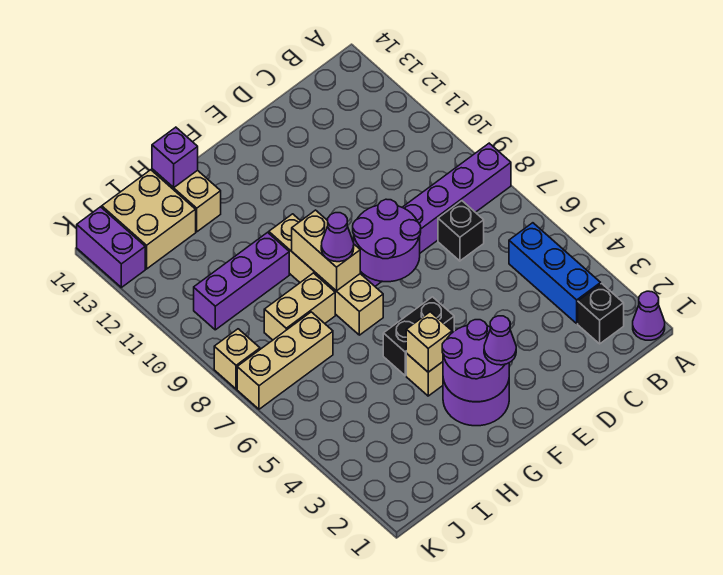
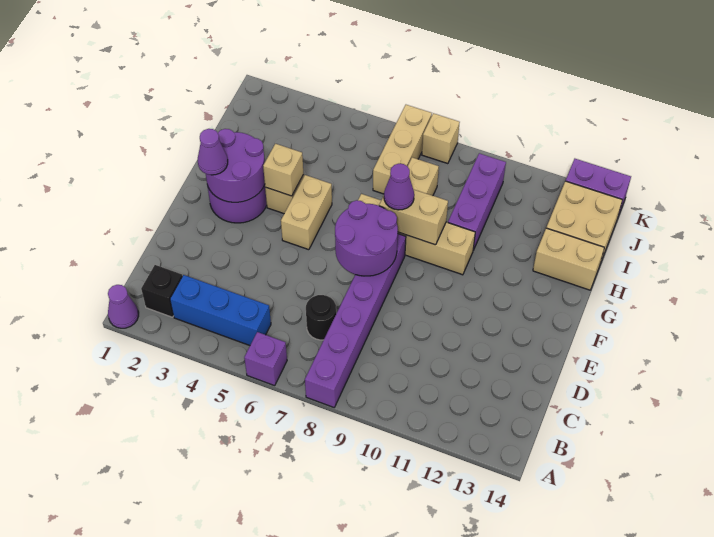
black 1x1 brick [438,201,484,261] -> black 1x1 round brick [306,295,336,340]
black 1x2 brick [383,297,454,376] -> tan 1x2 brick [281,175,332,250]
purple 1x1 brick [152,127,198,188] -> purple 1x1 brick moved to [244,332,287,386]

